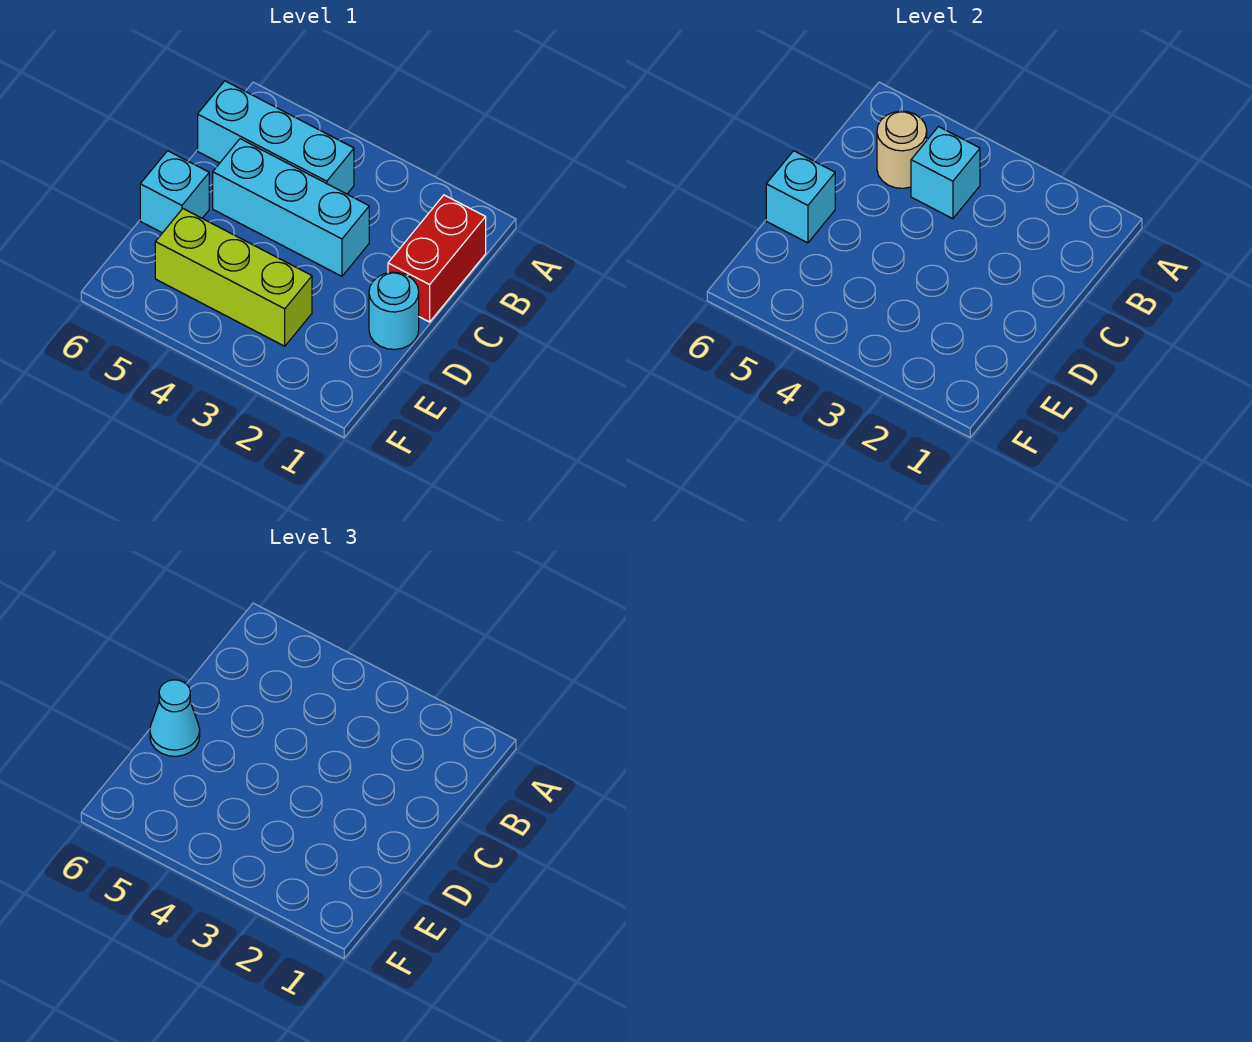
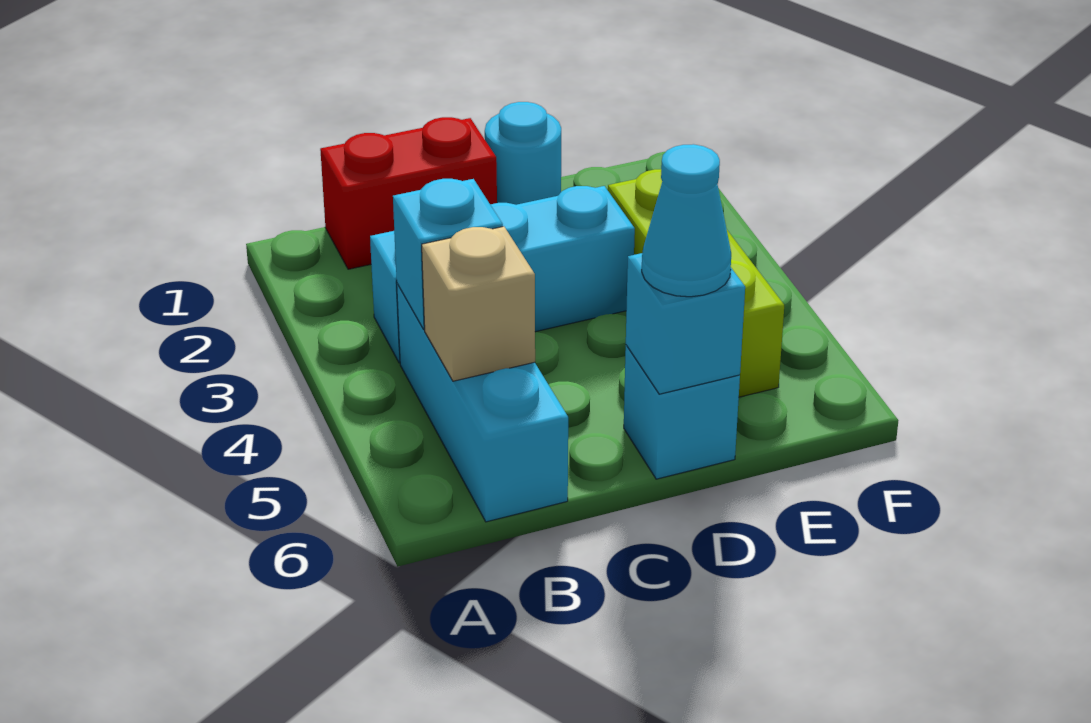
tan 1x1 round brick [877,111,927,188] -> tan 1x1 brick [422,226,535,381]
cyan 1x3 brick [213,139,369,276] -> cyan 1x3 brick turned to [370,186,635,363]

